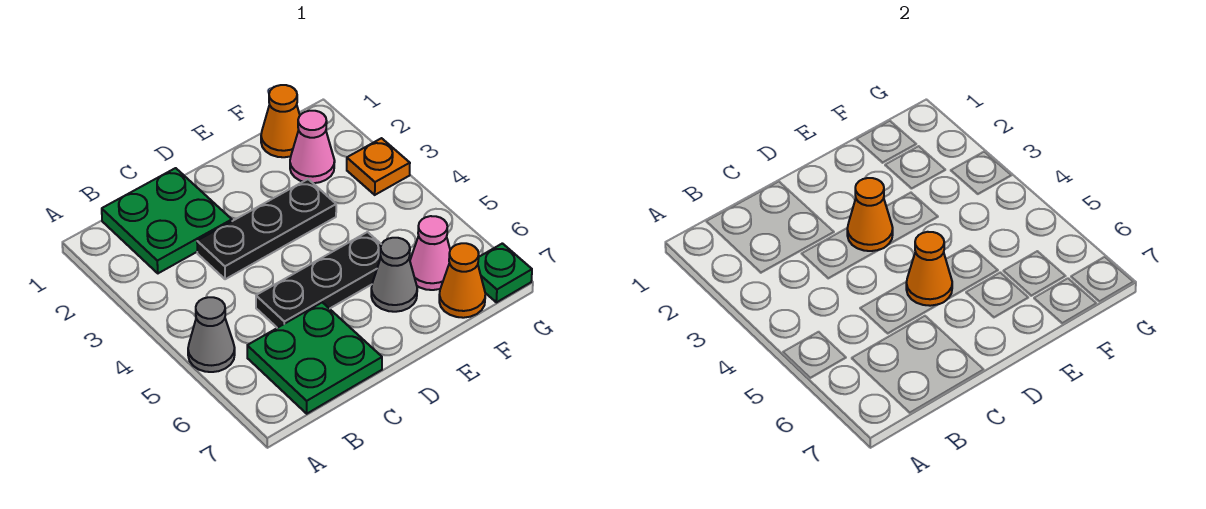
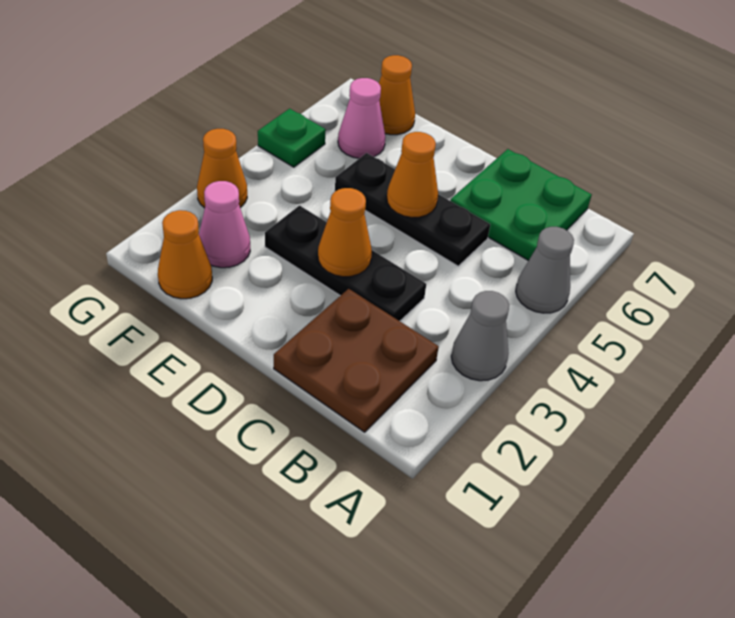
green 2x2 plate [102,168,232,273] -> brown 2x2 plate [274,289,439,432]
grey 1x1 cone [371,238,417,312] -> grey 1x1 cone moved to [451,291,509,381]
orange 1x1 plate [347,138,410,195] -> orange 1x1 cone [197,129,247,208]
green 1x1 plate [478,243,532,302] -> green 1x1 plate moved to [258,109,326,167]

